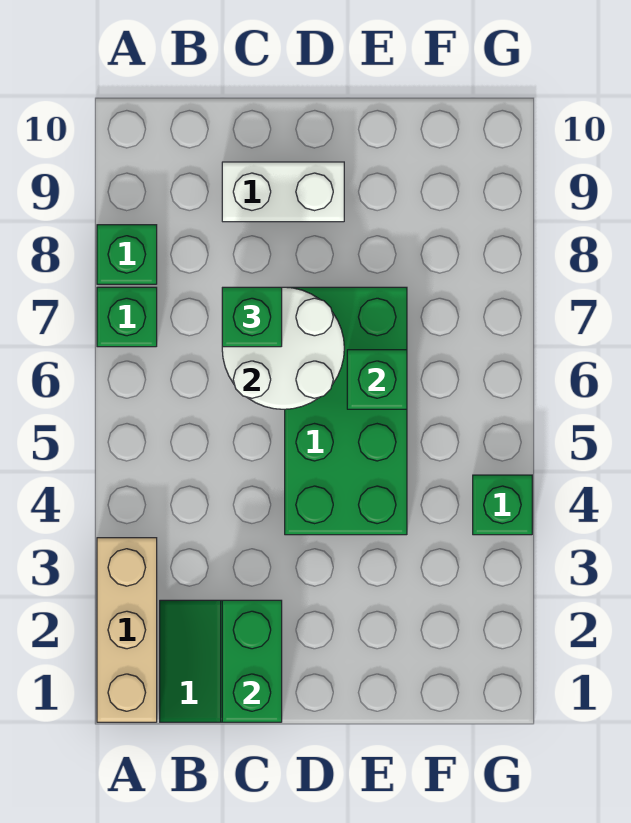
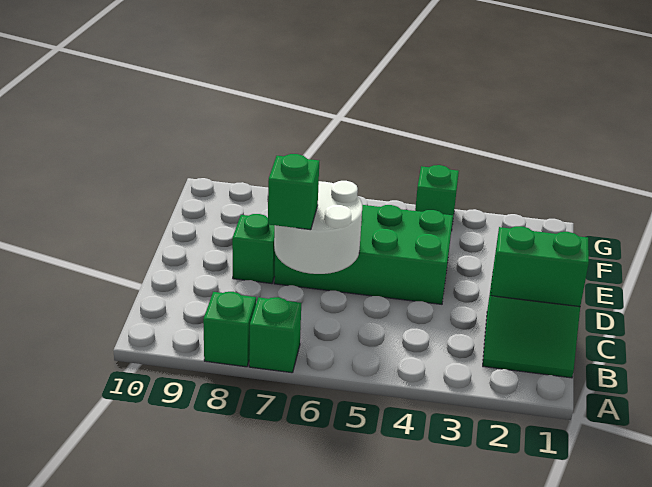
tan 1x3 brick [97,538,157,722] -> none
white 1x2 brick [222,162,344,222] -> none
green 1x1 brick [347,350,407,409] -> green 1x1 brick moved to [232,214,275,284]

